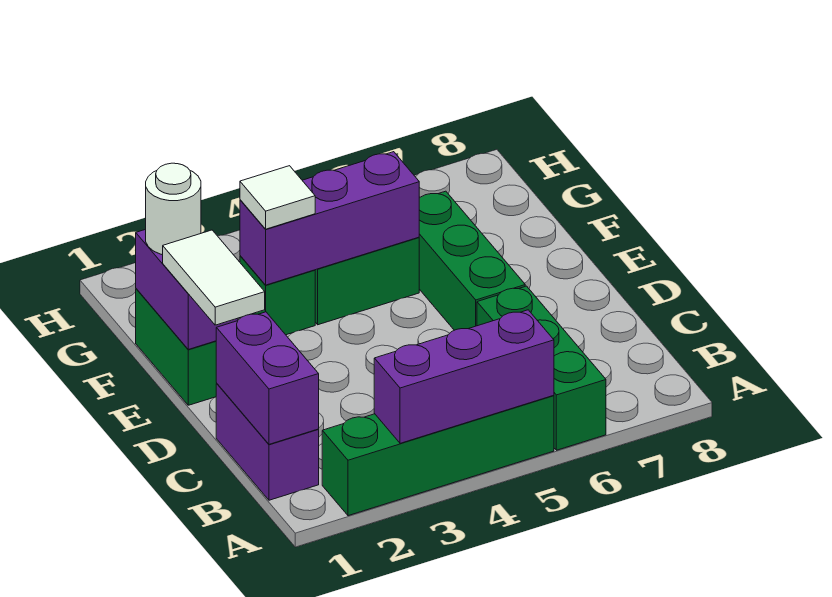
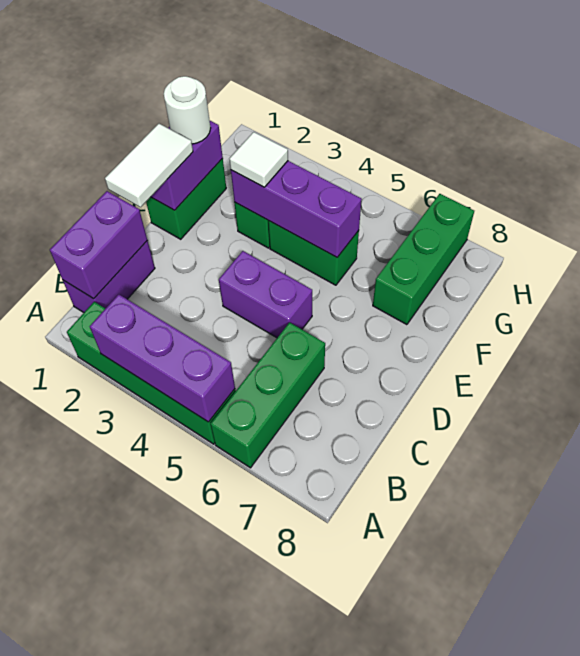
none -> purple 1x2 brick [219,251,312,338]
green 1x3 brick [419,191,525,330] -> green 1x3 brick moved to [373,194,474,325]

